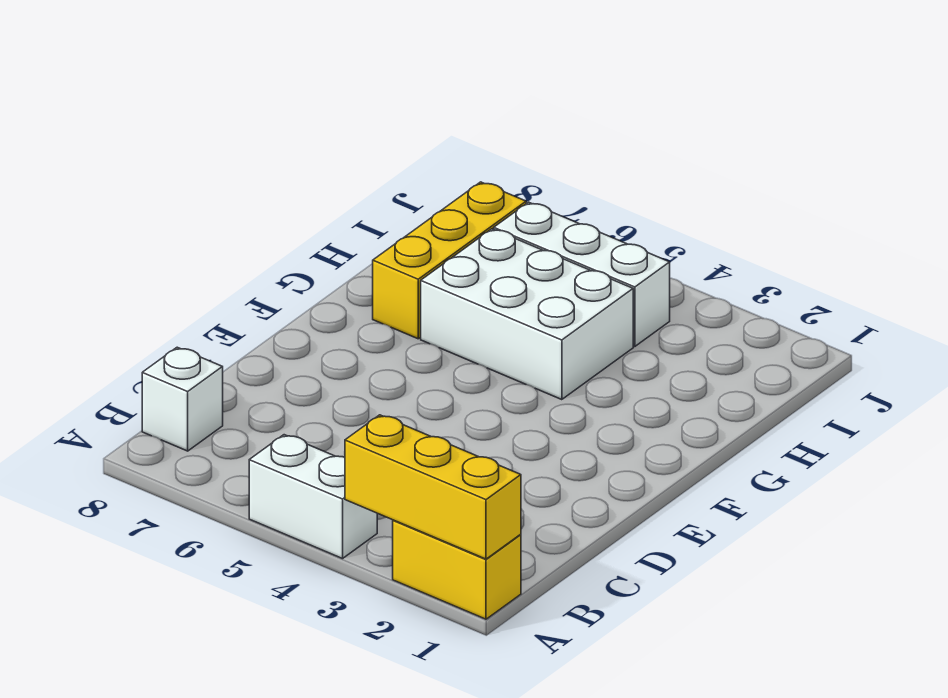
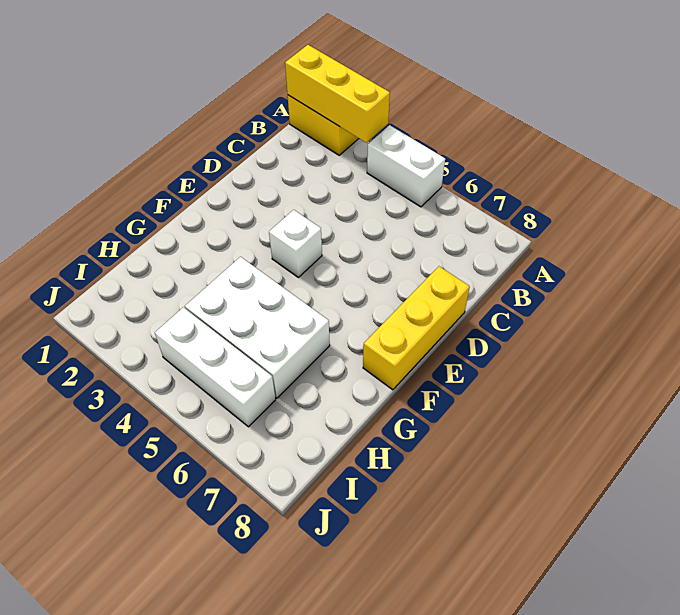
white 1x1 brick [142,347,223,451] -> white 1x1 brick moved to [269,210,322,277]
yellow 1x3 brick [373,182,526,339] -> yellow 1x3 brick moved to [363,266,470,390]

